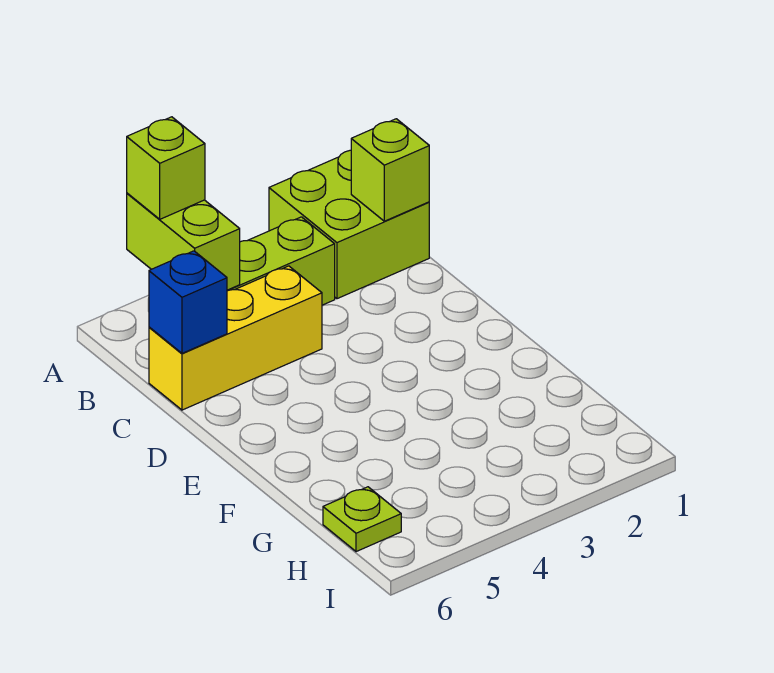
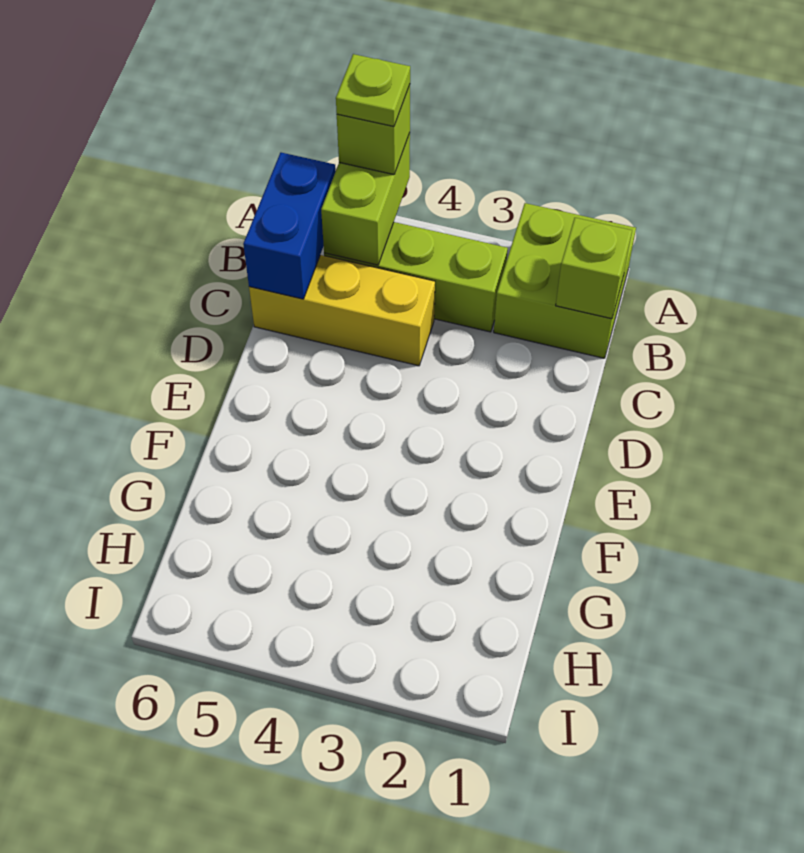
blue 1x1 brick [149,251,227,353] -> blue 1x2 brick [243,153,336,299]
lime 1x1 plate [323,487,401,552] -> lime 1x1 plate moved to [336,54,410,127]

